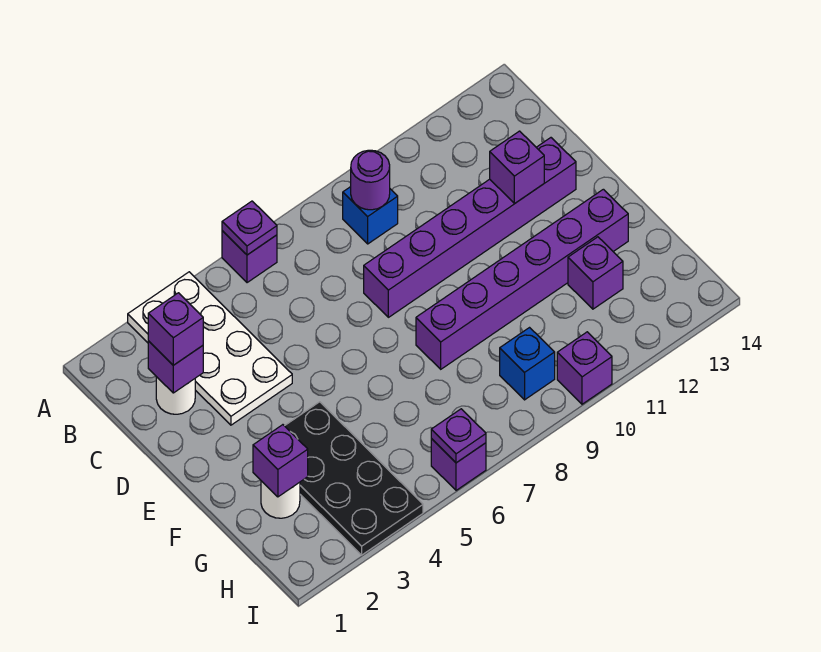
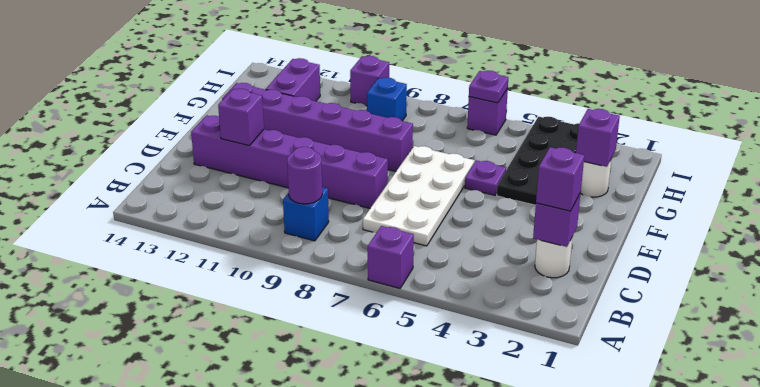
white 2x4 plate [128,272,292,425] -> white 2x4 plate moved to [363,146,475,246]
purple 1x1 plate [222,201,277,255] -> purple 1x1 plate moved to [465,160,506,195]
purple 1x1 brick [568,237,623,309] -> purple 1x2 brick [266,58,320,101]

